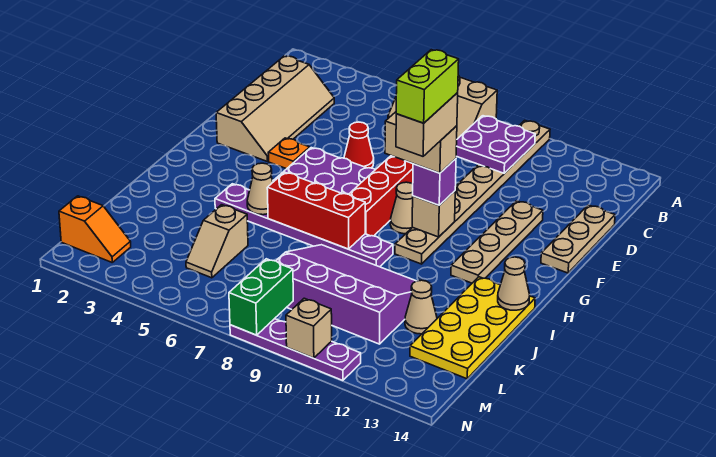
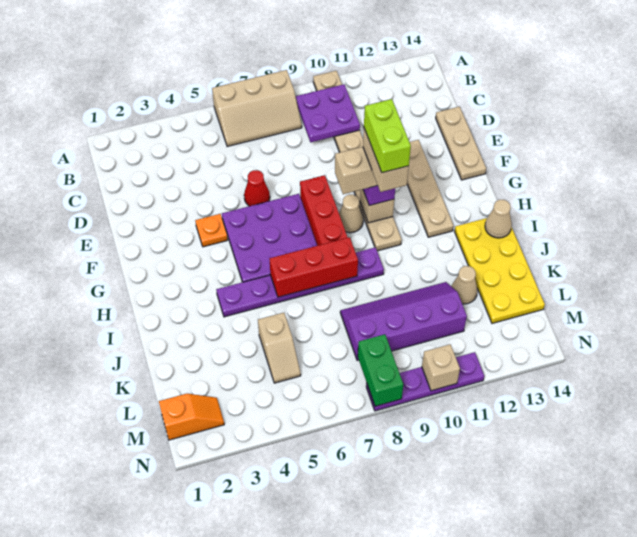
tan 2x4 slope [216,56,334,161] -> none
tan 1x1 cone [247,163,273,215] -> none
purple 3x4 slope [276,245,416,344] -> purple 2x4 slope [340,282,467,360]

